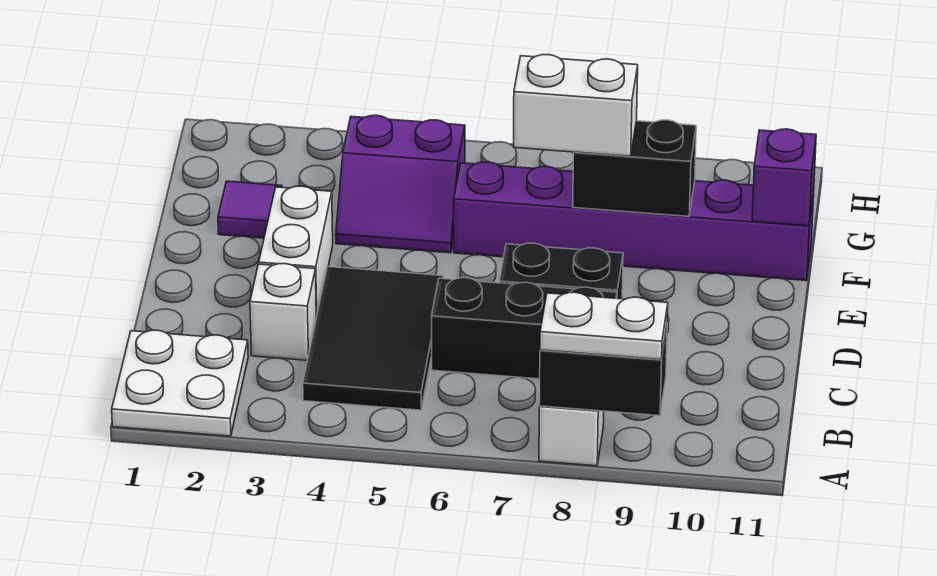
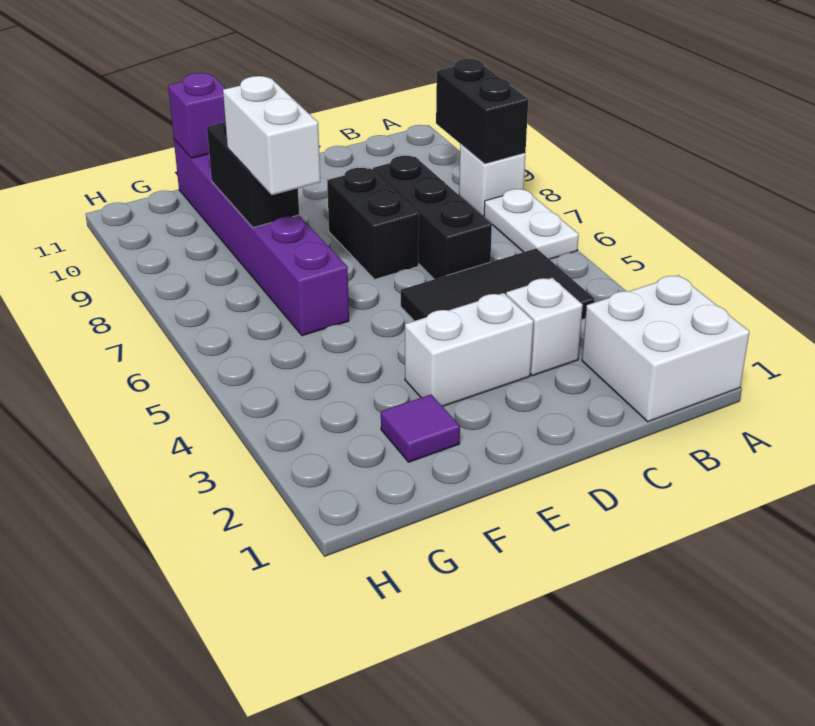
white 2x2 plate [112,330,248,436] -> white 2x2 brick [582,275,749,422]
white 1x2 plate [540,292,668,360] -> white 1x2 plate moved to [484,189,579,259]
purple 2x2 slope [336,115,465,253] -> none

